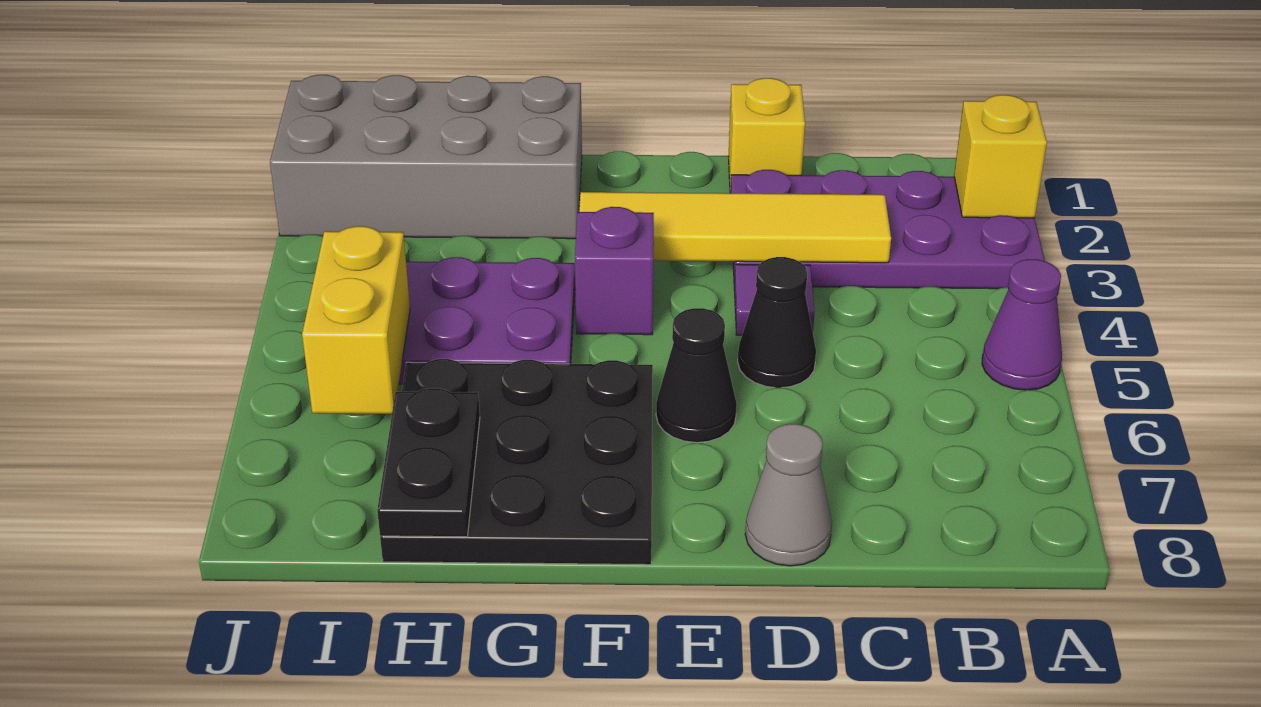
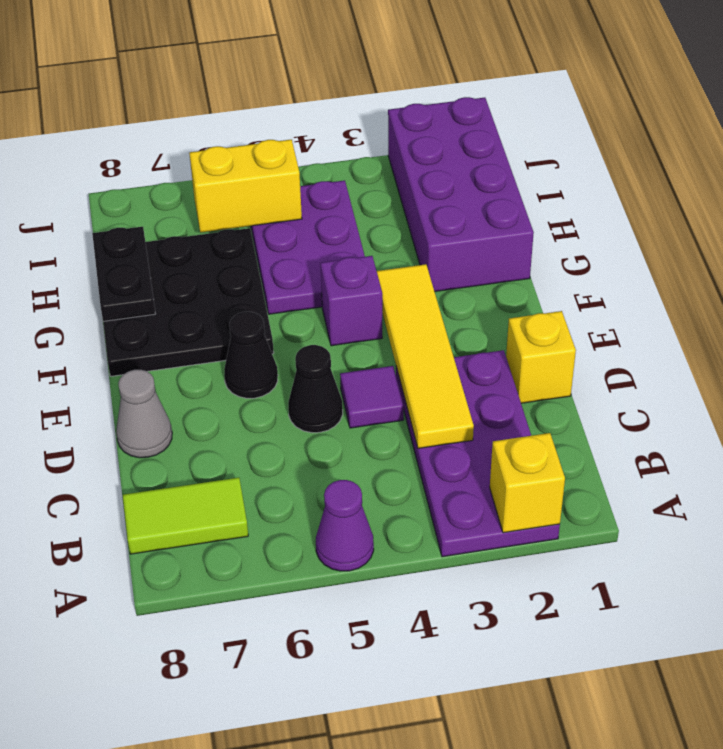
none -> lime 1x2 tile [123,478,248,554]
grey 2x4 brick [270,75,582,239] -> purple 2x4 brick [388,97,534,292]
black 1x2 plate [377,388,480,537] -> black 1x2 plate turned to [92,227,155,321]

